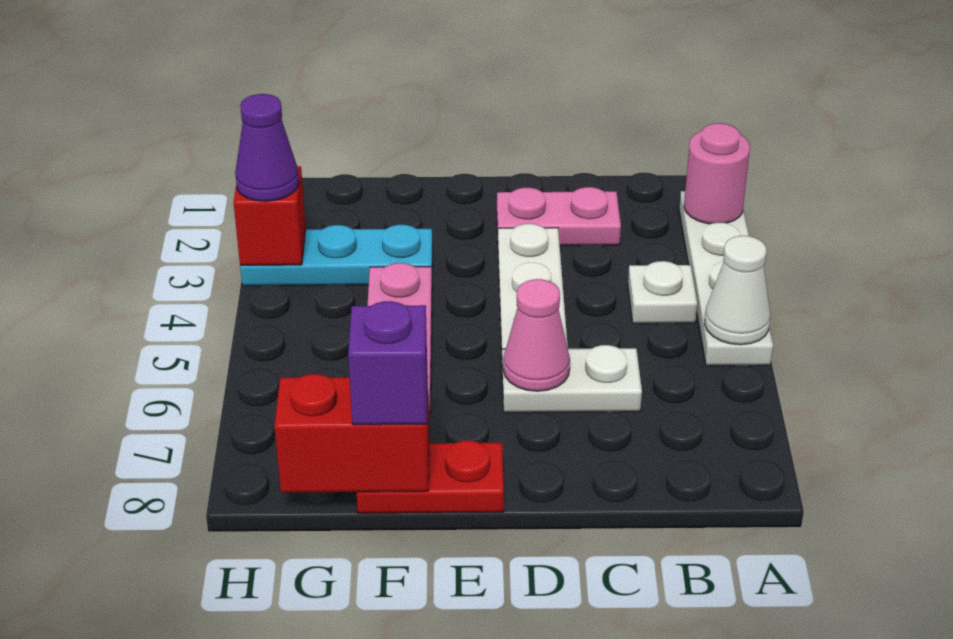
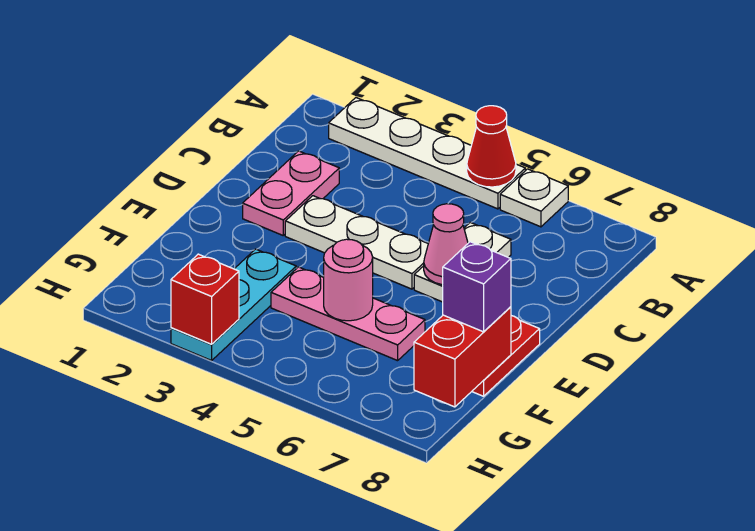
pink 1x1 round brick [684,123,750,224] -> pink 1x1 round brick moved to [324,239,373,321]
white 1x1 cone [705,236,770,345] -> red 1x1 cone [467,106,516,187]
white 1x1 plate [628,261,697,324] -> white 1x1 plate moved to [500,169,568,227]
purple 1x1 cone [235,94,299,201] -> none

